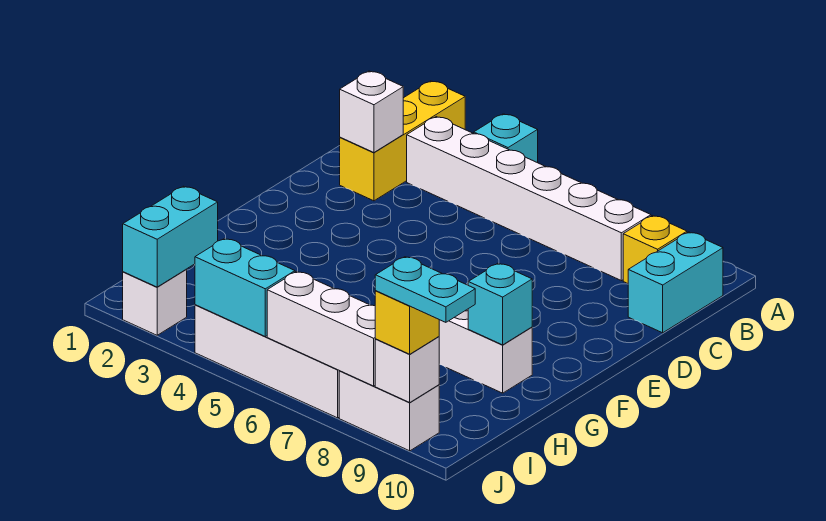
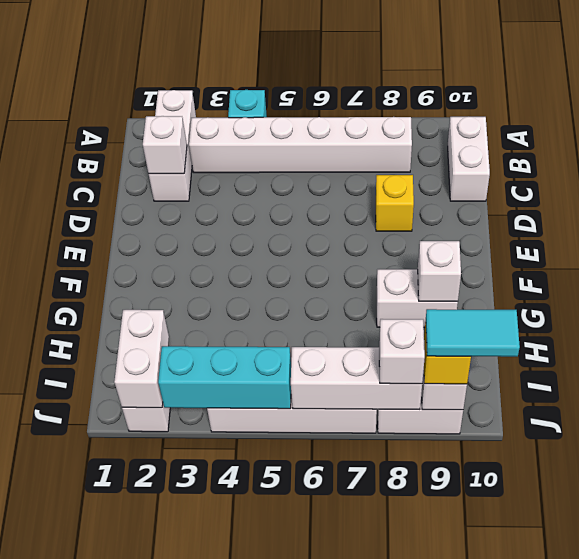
yellow 1x3 brick [340,81,465,201] -> white 1x3 brick [149,90,196,201]
yellow 1x1 brick [623,216,687,284] -> yellow 1x1 brick moved to [376,175,414,231]
cyan 1x2 brick [628,232,723,333] -> white 1x2 brick [448,117,490,201]
cyan 1x1 brick [468,263,532,345] -> white 1x1 brick [418,241,461,302]
cyan 1x2 brick [123,186,218,287] -> white 1x2 brick [114,310,169,408]
cyan 1x2 brick [195,239,295,337] -> cyan 1x3 brick [158,346,291,409]
none -> white 1x1 brick [379,319,425,384]
cyan 1x2 plate [375,257,475,322] -> cyan 1x2 tile [426,309,520,357]

